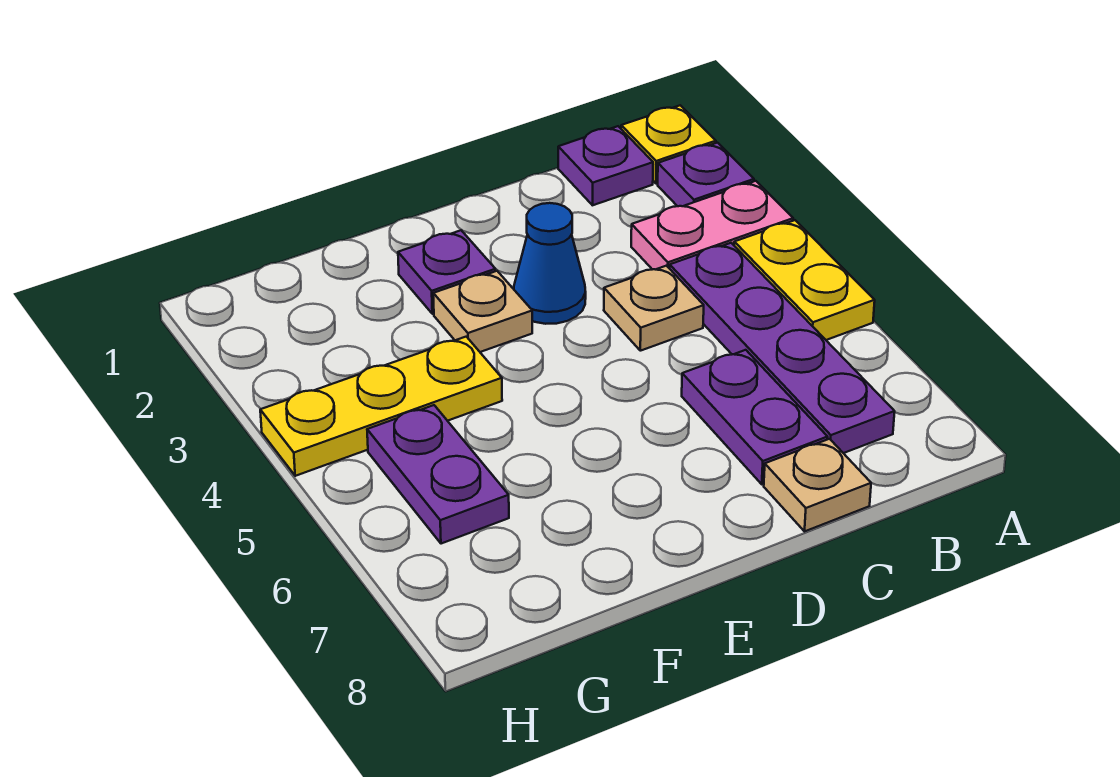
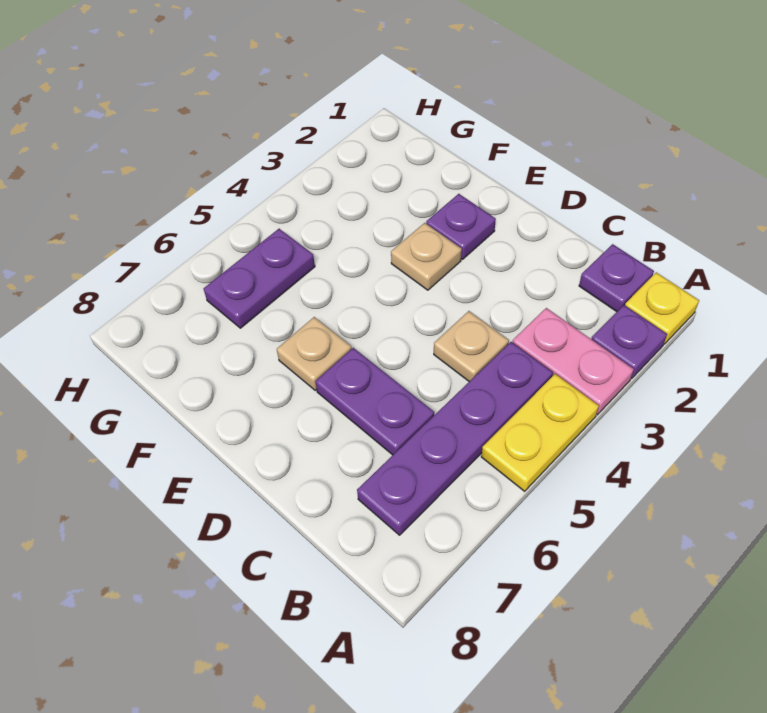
purple 1x2 plate [682,350,828,484] -> purple 1x2 plate turned to [316,348,434,455]
tan 1x1 plate [764,439,871,531] -> tan 1x1 plate moved to [277,317,352,390]
blue 1x1 cone [514,203,586,324] -> none
yellow 1x3 plate [260,337,502,476] -> none

